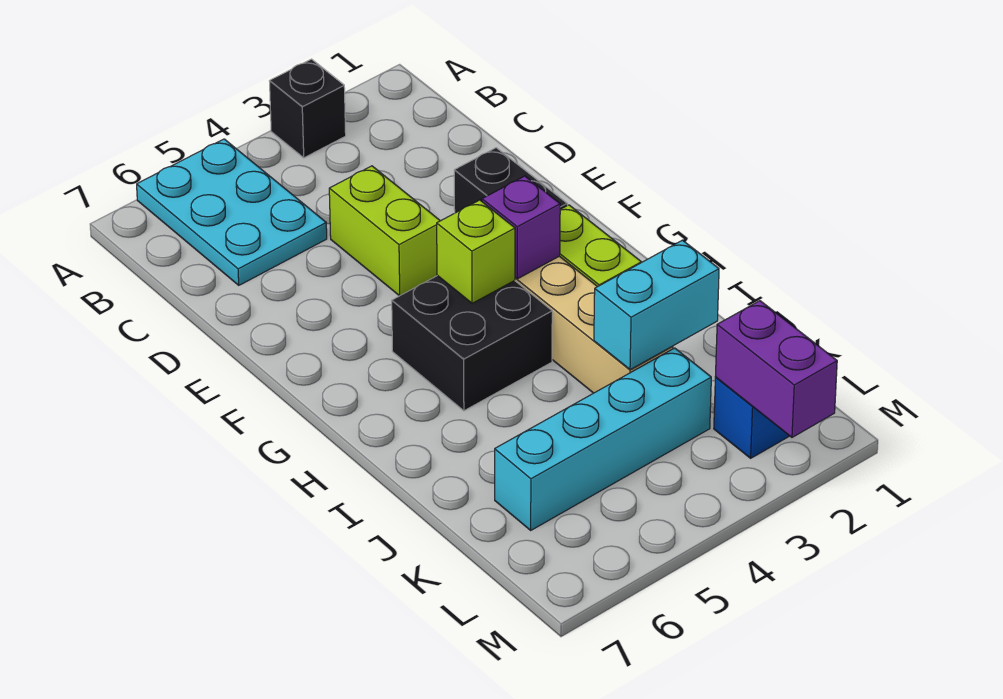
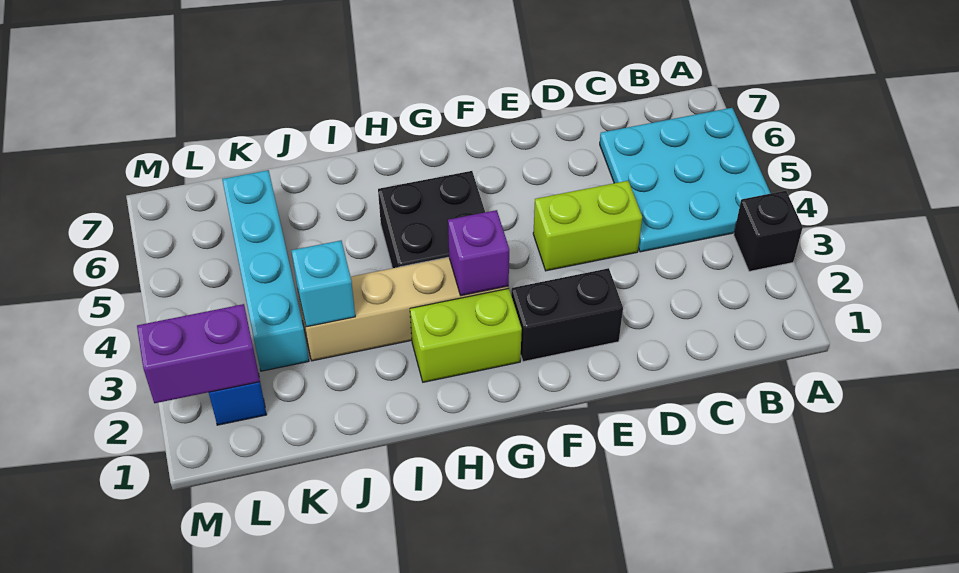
cyan 2x3 plate [137,139,327,285] -> cyan 3x3 plate [600,108,771,252]
lime 1x1 brick [437,200,515,303] -> none
cyan 1x2 brick [594,240,719,370] -> cyan 1x1 brick [291,241,355,327]

